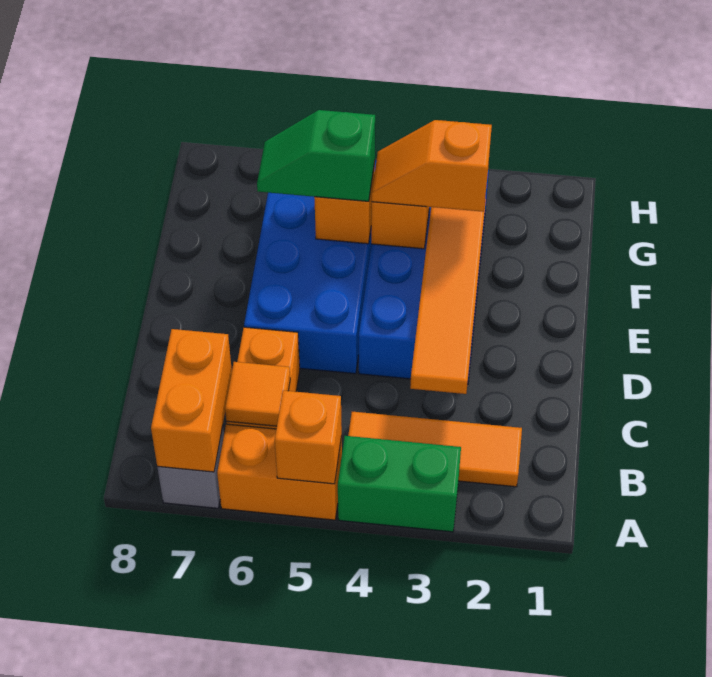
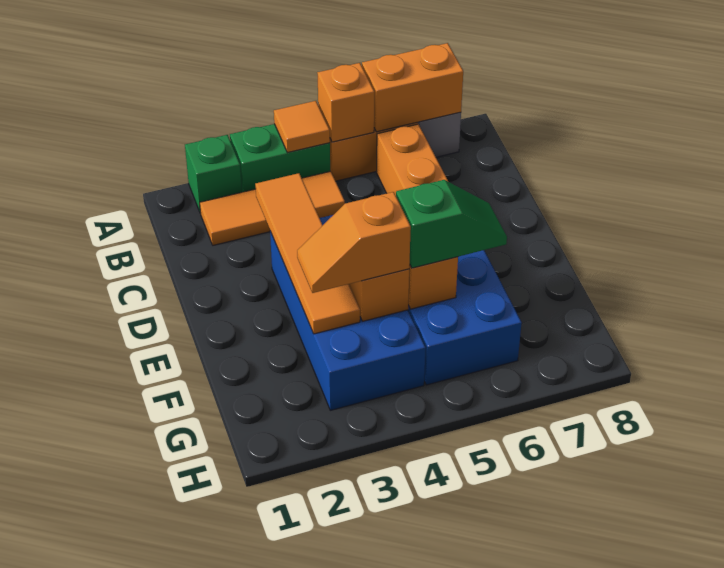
none -> green 1x1 brick [185,135,242,212]
orange 1x2 brick [151,329,232,472] -> orange 1x2 brick turned to [362,43,463,132]
orange 1x1 tile [225,362,290,427] -> orange 1x1 tile moved to [274,101,330,153]
orange 1x2 slope [372,120,492,212] -> orange 1x2 slope turned to [297,192,411,293]

